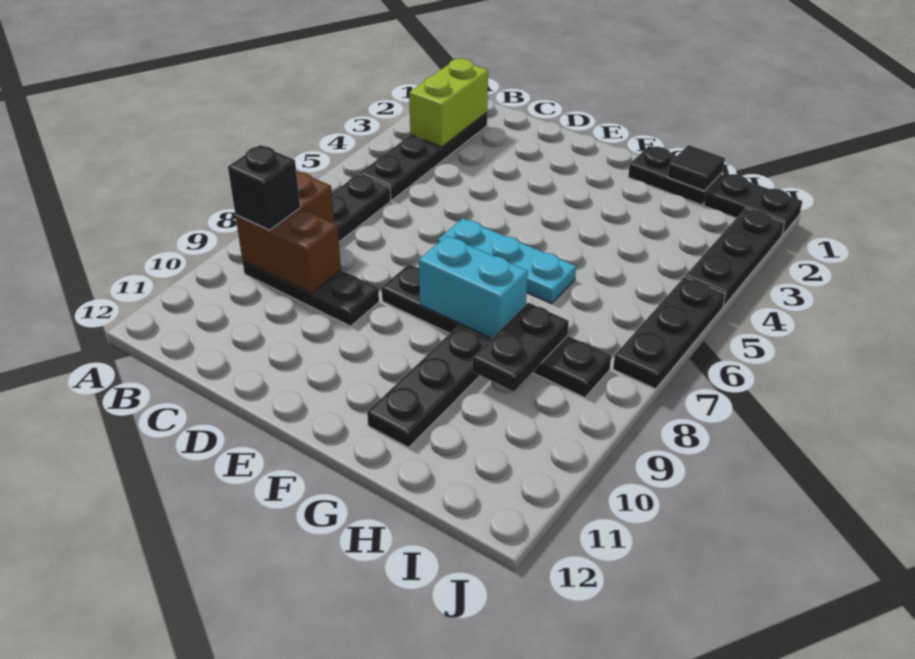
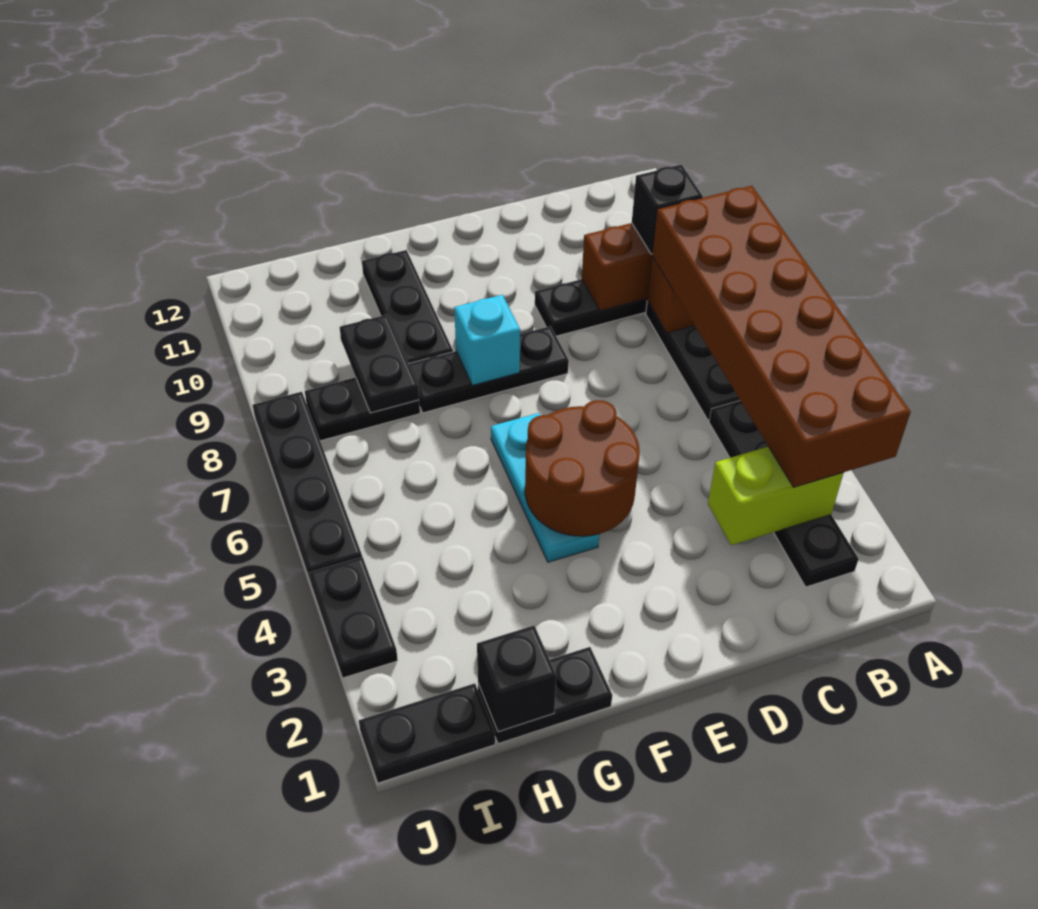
none -> brown 2x6 brick [652,186,911,487]
lime 1x2 brick [409,58,488,147] -> lime 1x2 brick turned to [708,447,843,545]
none -> brown 2x2 round brick [525,400,640,536]
cyan 1x3 plate [438,218,576,303] -> cyan 1x3 plate turned to [491,413,599,562]
cyan 1x2 brick [419,236,528,338] -> cyan 1x1 brick [454,295,520,385]
black 1x1 tile [668,145,725,191] -> black 1x1 brick [477,626,556,732]
black 1x3 plate [685,208,785,306] -> black 1x2 plate [309,557,398,678]
black 1x3 plate [613,277,725,389] -> black 1x4 plate [253,392,362,580]

